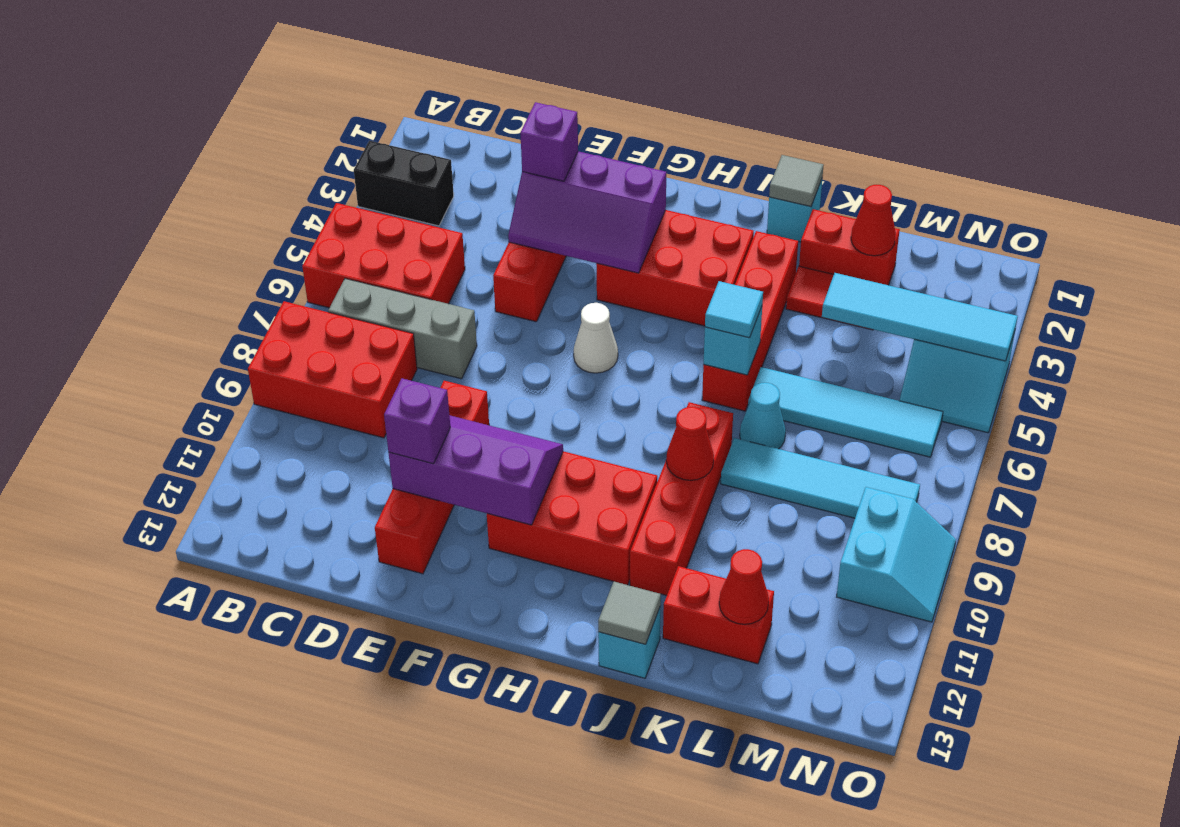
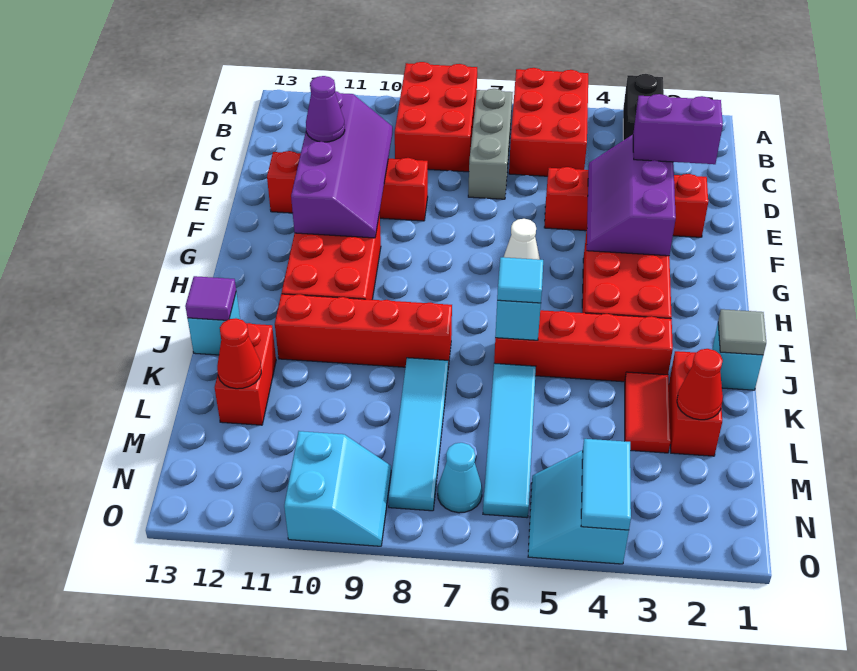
purple 1x1 brick [520,102,578,181] -> purple 1x2 brick [633,94,723,164]
purple 2x3 slope [388,415,563,525] -> purple 2x4 slope [291,91,393,238]
purple 1x1 brick [384,378,450,464] -> purple 1x1 cone [306,76,345,142]
red 1x1 cone [666,407,714,480] -> none
grey 1x1 tile [598,582,661,644] -> purple 1x1 tile [185,276,236,320]
cyan 1x1 cone [740,383,786,449] -> cyan 1x1 cone moved to [438,443,482,513]
cyan 1x4 tile [822,273,1018,361] -> cyan 1x2 tile [581,439,631,530]
cyan 2x2 slope [837,487,956,622] -> cyan 2x2 slope turned to [284,431,391,546]

